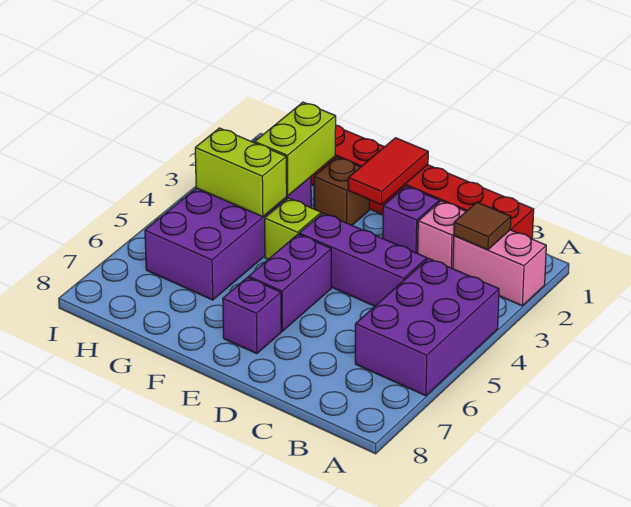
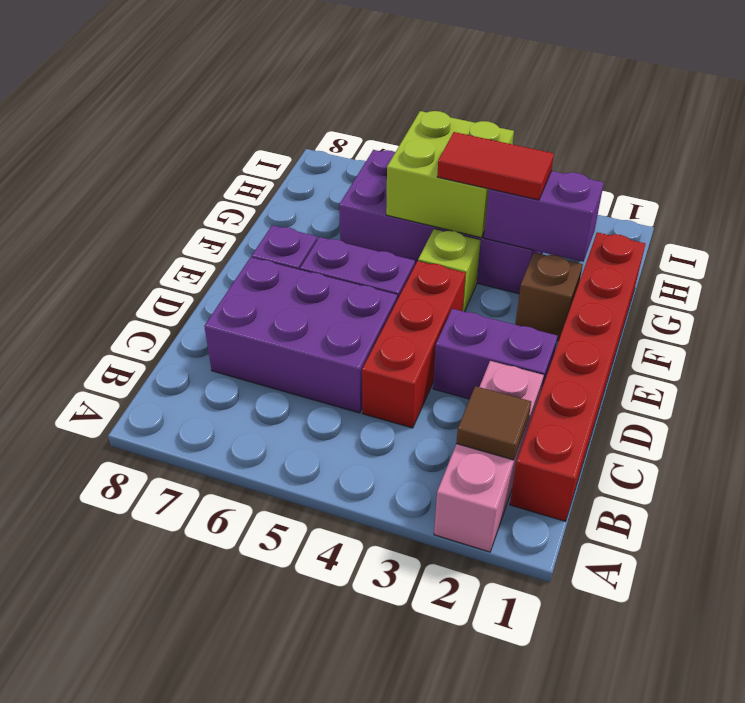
purple 2x3 brick [355,259,499,396] -> purple 2x3 brick moved to [204,257,397,413]
purple 1x3 brick [299,213,427,306] -> red 1x3 brick [362,261,466,428]
purple 1x1 brick [383,186,439,253] -> purple 1x2 brick [433,309,558,399]
red 1x2 tile [348,138,428,205] -> red 1x2 tile moved to [437,132,554,200]
lime 1x2 brick [255,102,336,196] -> purple 1x2 brick [484,171,604,262]
lime 1x2 brick [195,128,287,217] -> lime 2x2 brick [386,111,514,238]

